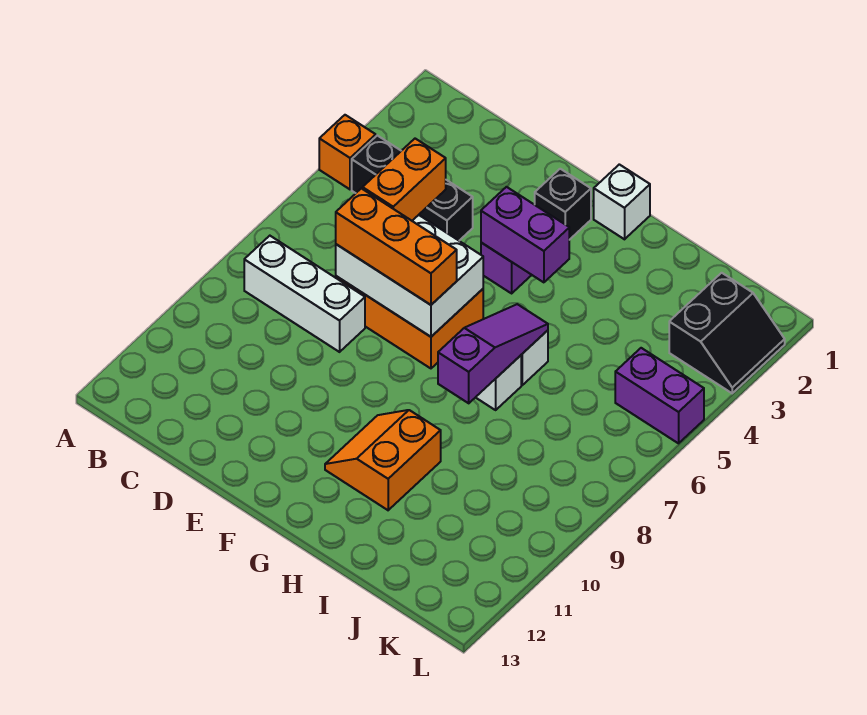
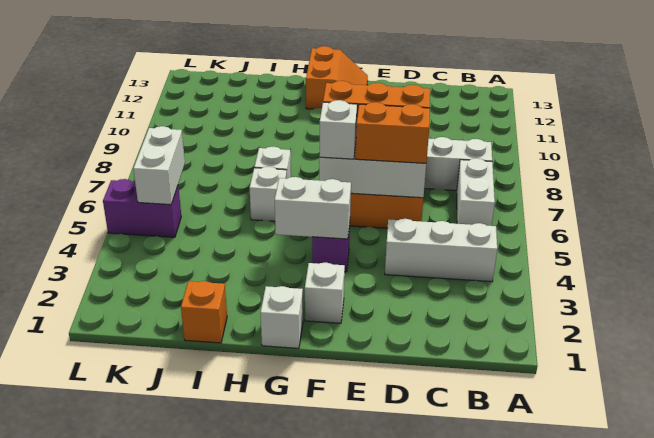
orange 1x1 brick [319,115,376,189] -> orange 1x1 brick moved to [181,281,227,343]
black 1x3 brick [352,135,473,241] -> white 1x3 brick [385,219,497,282]
none -> white 1x2 brick [457,158,495,226]
orange 1x2 brick [363,139,446,221] -> orange 1x2 brick turned to [356,102,430,163]
black 1x1 brick [535,169,591,240] -> white 1x1 brick [305,263,345,323]
purple 1x2 brick [481,187,569,282] -> white 1x2 brick [275,177,351,239]
none -> white 1x1 brick [319,100,357,159]
orange 2x2 slope [325,410,441,510] -> orange 2x2 slope moved to [306,46,368,109]
purple 1x3 slope [438,304,548,403] -> none
black 2x2 slope [669,273,785,393] -> none
none -> white 1x2 brick [133,126,185,205]

